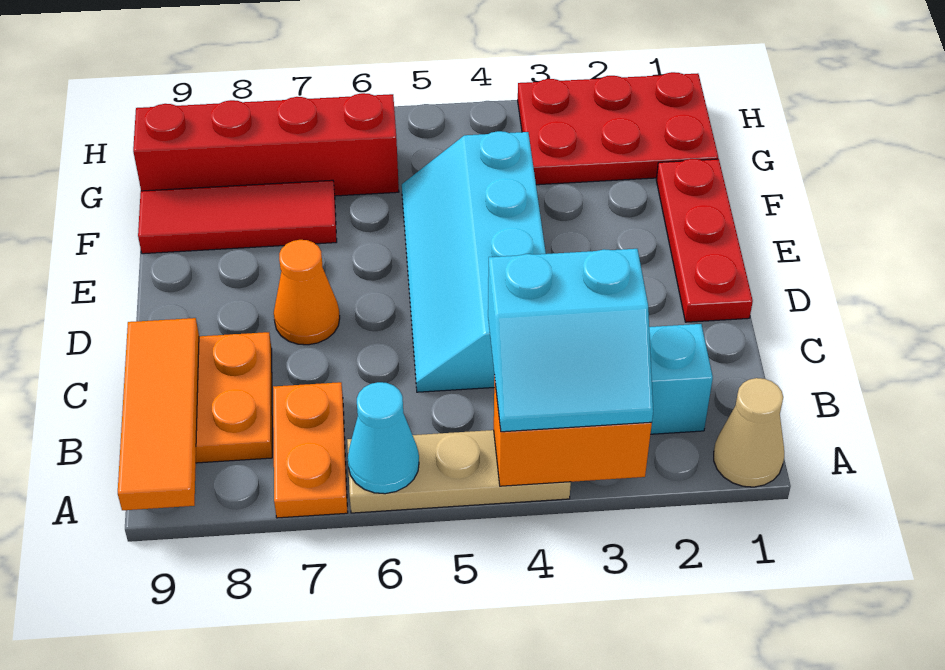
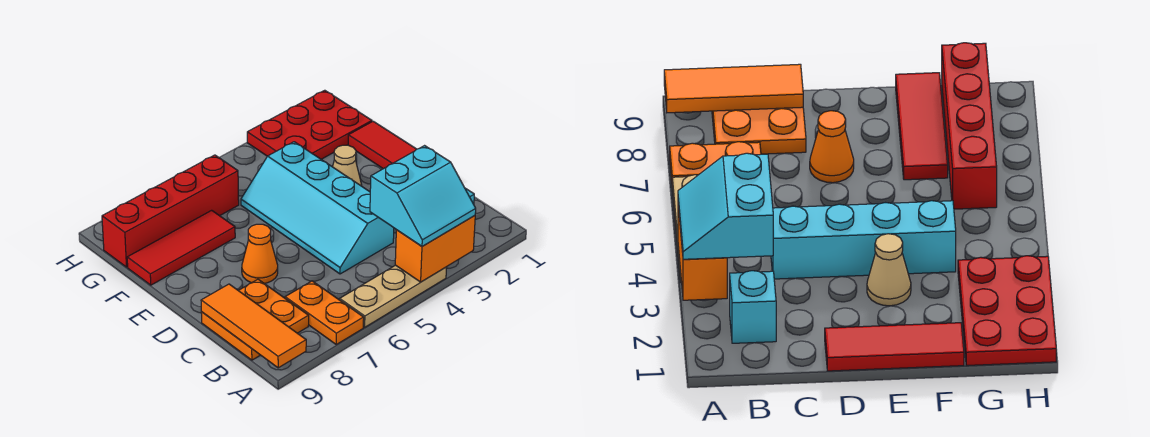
tan 1x1 cone [714,378,784,487] -> tan 1x1 cone moved to [333,145,362,186]
cyan 1x1 cone [348,382,419,494] -> none
red 1x3 plate [656,159,753,322] -> red 1x3 tile [348,121,416,169]

